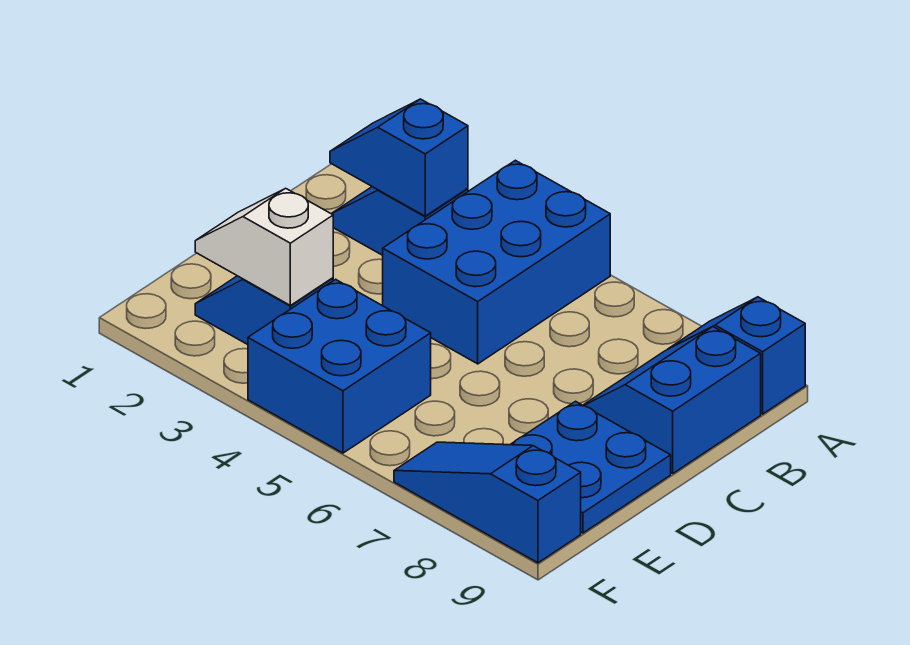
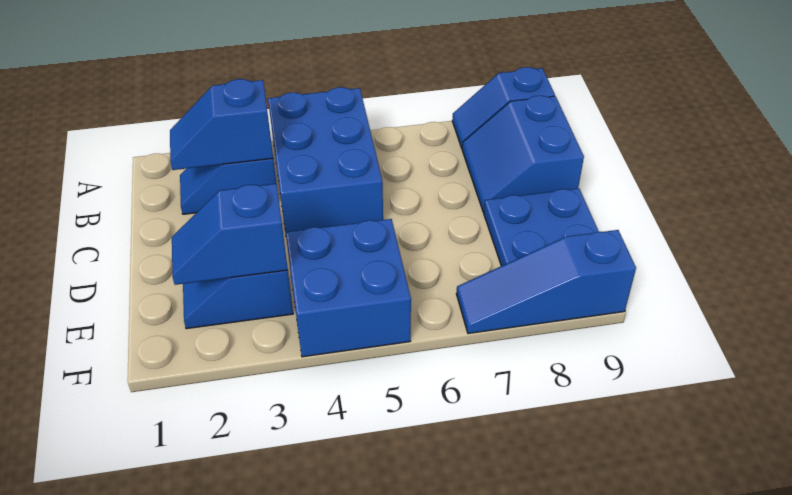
white 1x2 slope [195,188,333,305] -> blue 1x2 slope [172,184,288,285]

